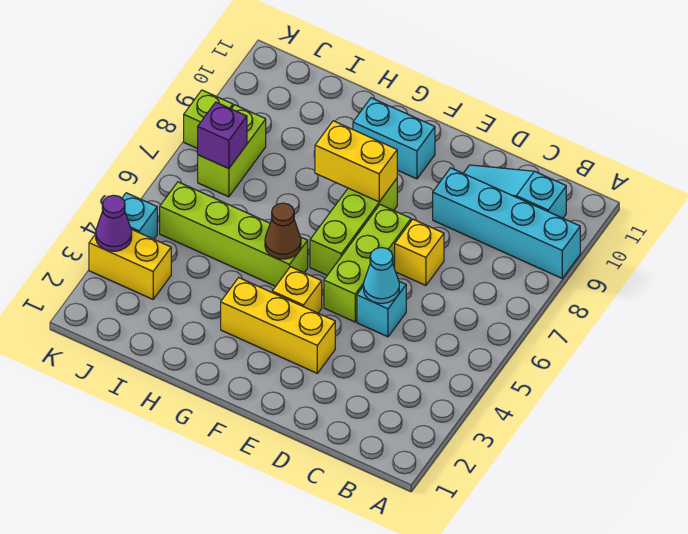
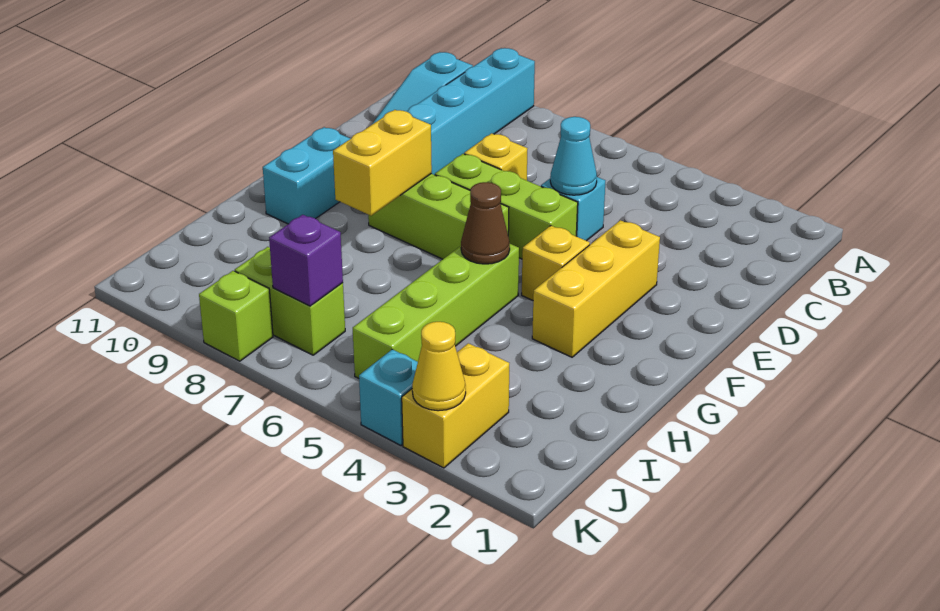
purple 1x1 cone [96,195,132,251] -> yellow 1x1 cone [412,322,466,411]

